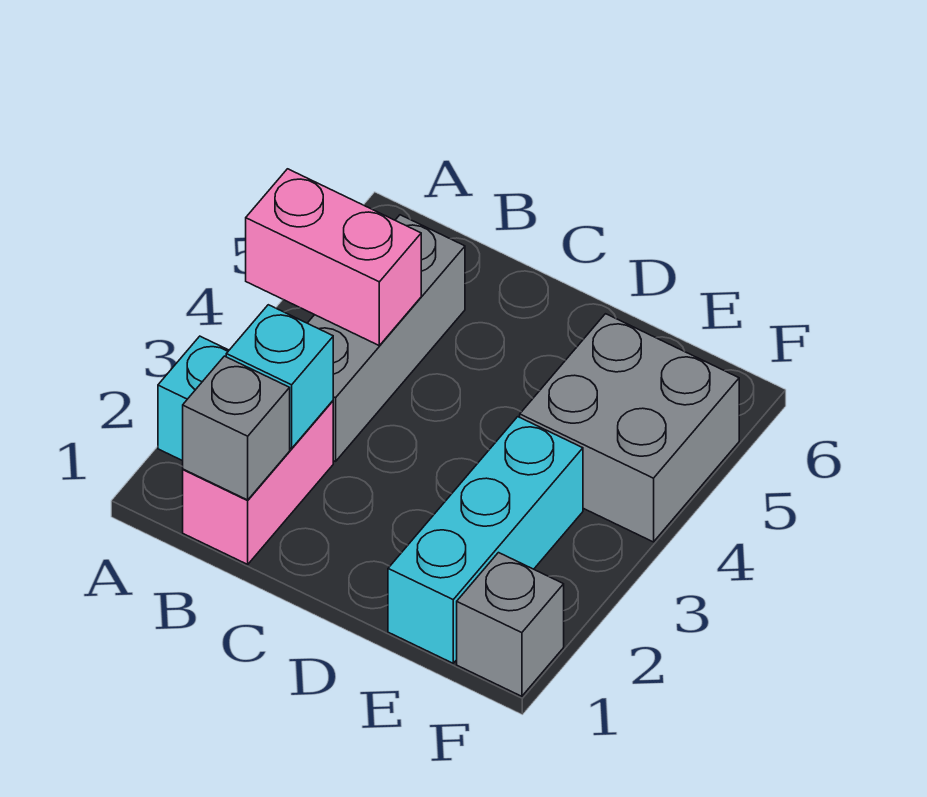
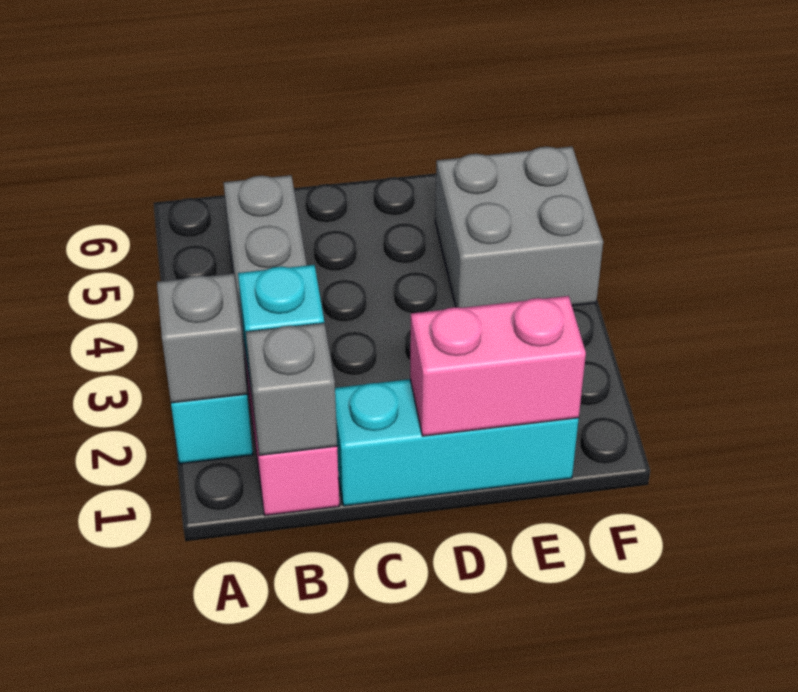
pink 1x2 brick [246,169,421,345] -> pink 1x2 brick moved to [410,296,586,436]
cyan 1x3 brick [388,417,583,663] -> cyan 1x3 brick turned to [335,379,579,506]
grey 1x1 brick [457,553,564,696] -> grey 1x1 brick moved to [157,273,247,403]

